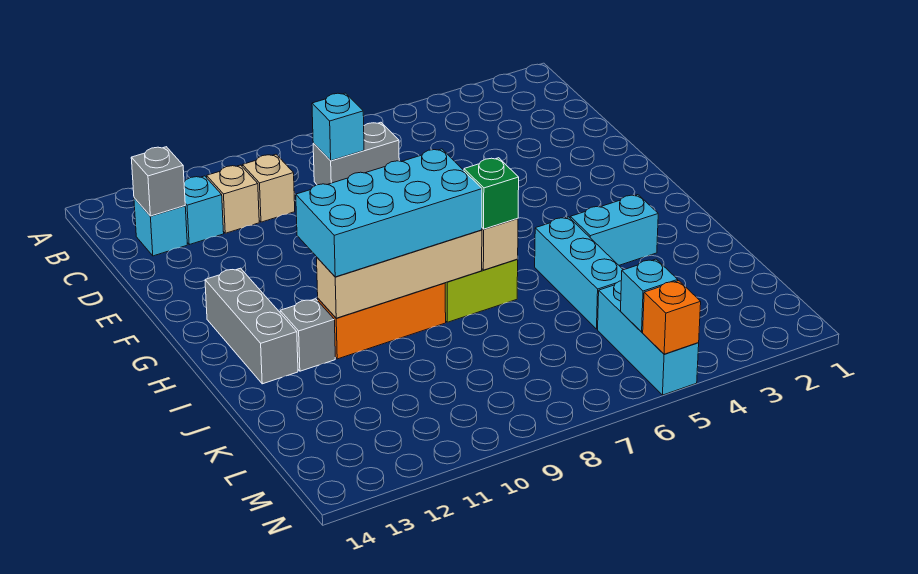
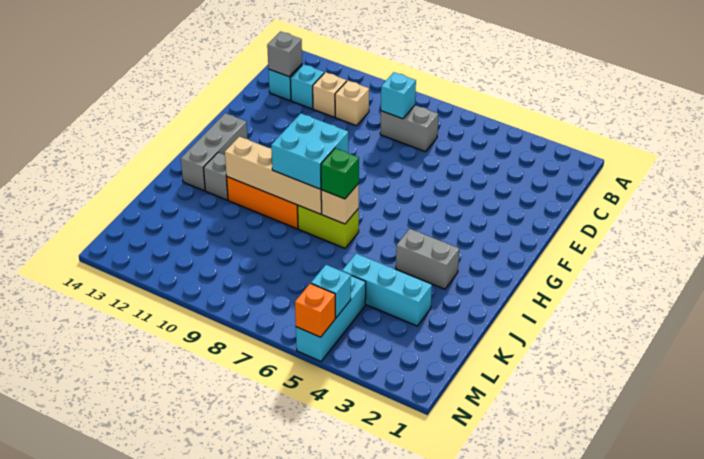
cyan 2x4 brick [296,149,482,277] -> cyan 2x2 brick [271,113,348,189]
cyan 1x2 brick [570,195,658,265] -> grey 1x2 brick [396,229,459,289]
cyan 1x3 brick [535,217,623,329] -> cyan 1x3 brick turned to [342,253,432,326]

